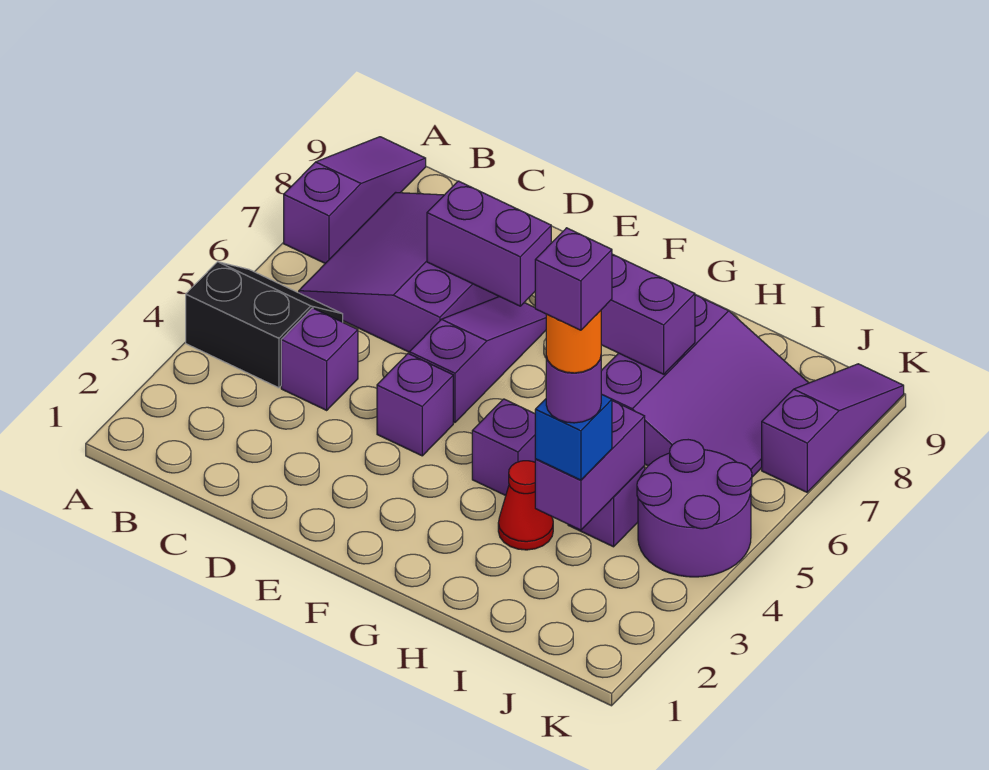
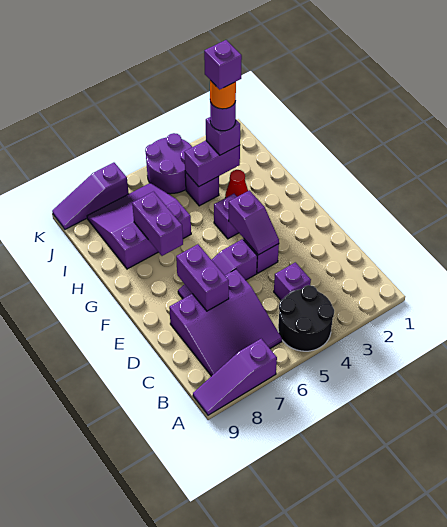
black 2x2 slope [186,262,343,388] -> black 2x2 round brick [278,285,334,351]
none -> purple 1x2 slope [229,190,279,255]
blue 1x1 brick [535,394,612,480] -> purple 1x1 brick [206,117,240,155]

